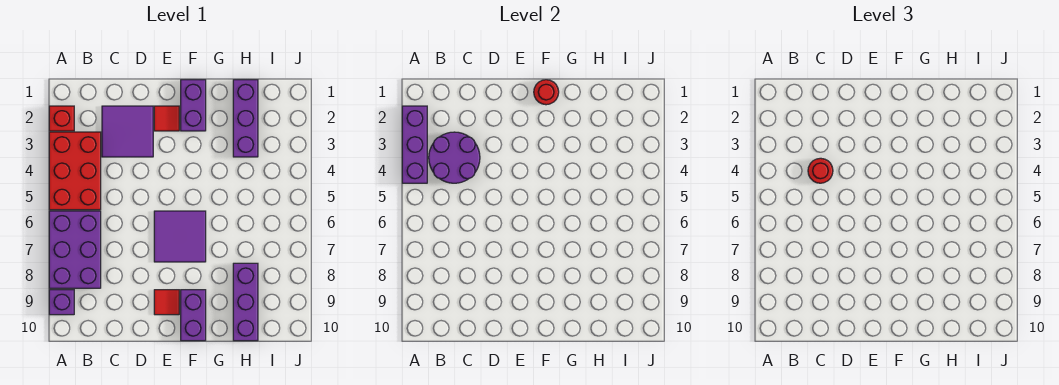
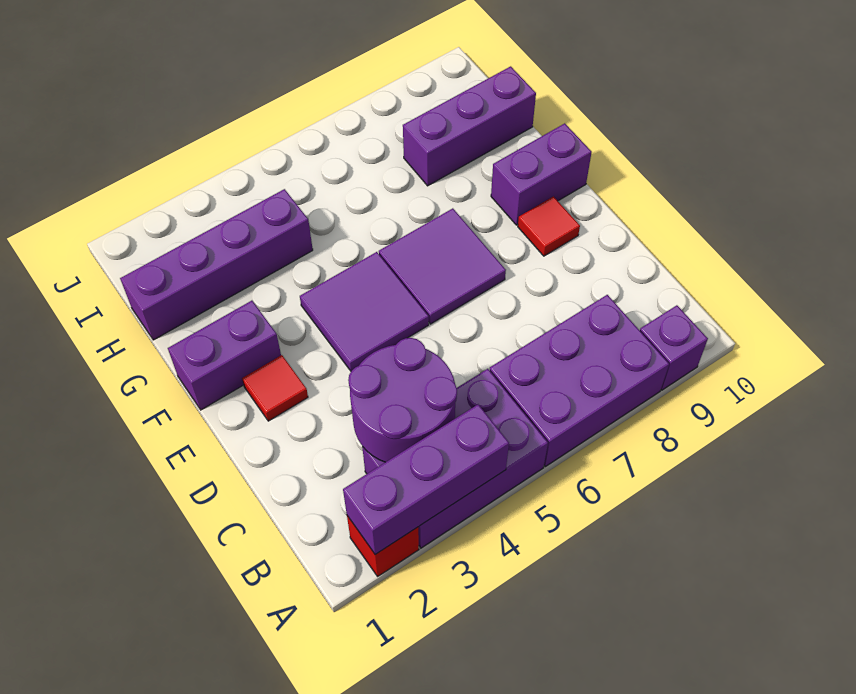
red 2x3 brick [49,132,101,210] -> purple 2x3 brick [362,369,548,548]
purple 2x2 tile [102,106,153,157] -> purple 2x2 tile moved to [300,252,429,371]
red 1x1 round brick [808,158,833,183] -> none
red 1x1 round brick [534,80,559,105] -> none
purple 1x3 brick [233,80,258,157] -> purple 1x4 brick [120,189,313,340]

